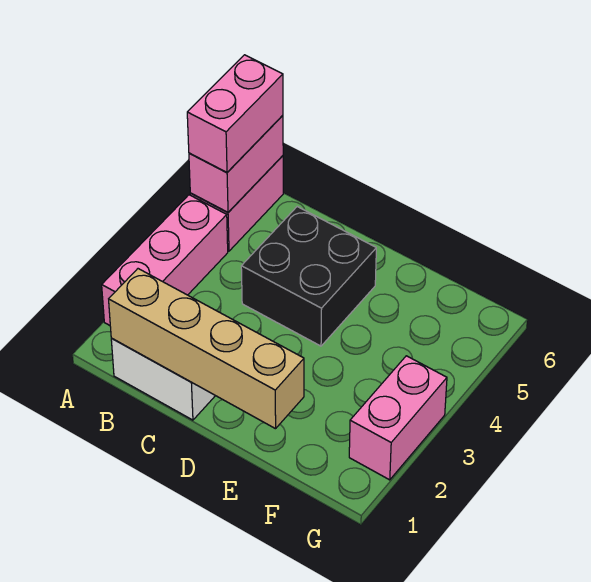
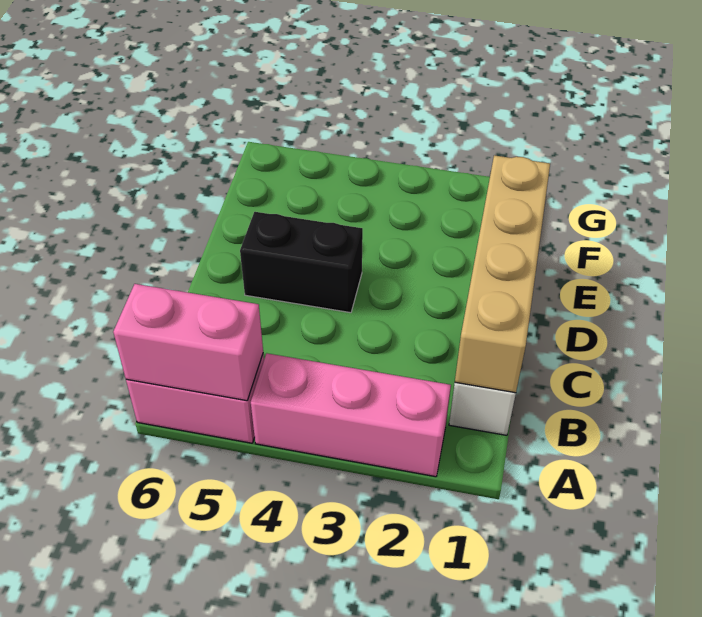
pink 1x2 brick [187,55,283,173] -> none
black 2x2 brick [241,207,376,346] -> black 1x2 brick [240,212,363,313]
pink 1x2 brick [349,356,447,480] -> none

